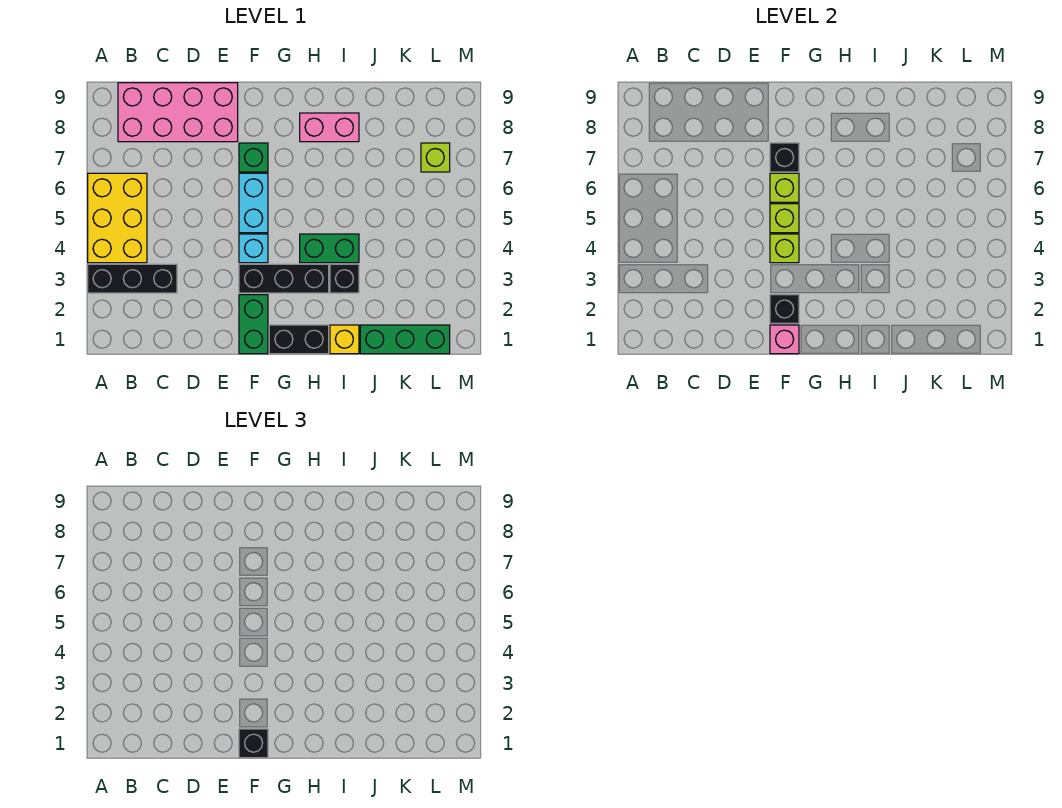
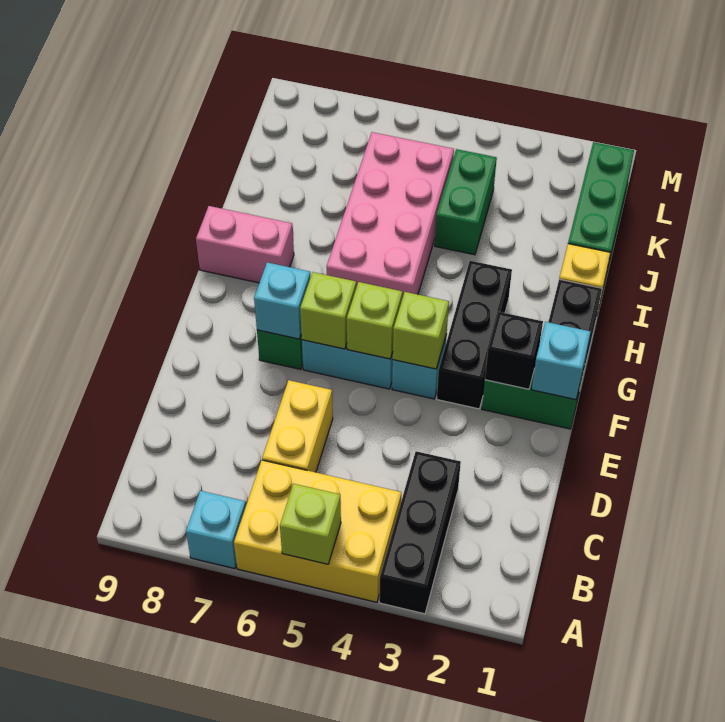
none -> cyan 1x1 brick [186,491,246,569]
pink 2x4 brick [118,83,238,142] -> pink 2x4 brick moved to [327,132,454,299]
none -> yellow 1x2 brick [262,380,333,472]
pink 1x1 brick [770,325,799,354] -> cyan 1x1 brick [532,322,590,400]
black 1x1 brick [239,729,268,758] -> none
black 1x1 brick [770,143,799,172] -> cyan 1x1 brick [254,262,310,339]
green 1x2 brick [300,234,359,263] -> green 1x2 brick moved to [435,149,497,255]
pink 1x2 brick [300,113,359,142] -> pink 1x2 brick turned to [196,206,294,283]
black 1x1 brick [330,264,359,293] -> none
lime 1x1 brick [421,143,450,172] -> lime 1x1 brick moved to [280,484,341,564]

